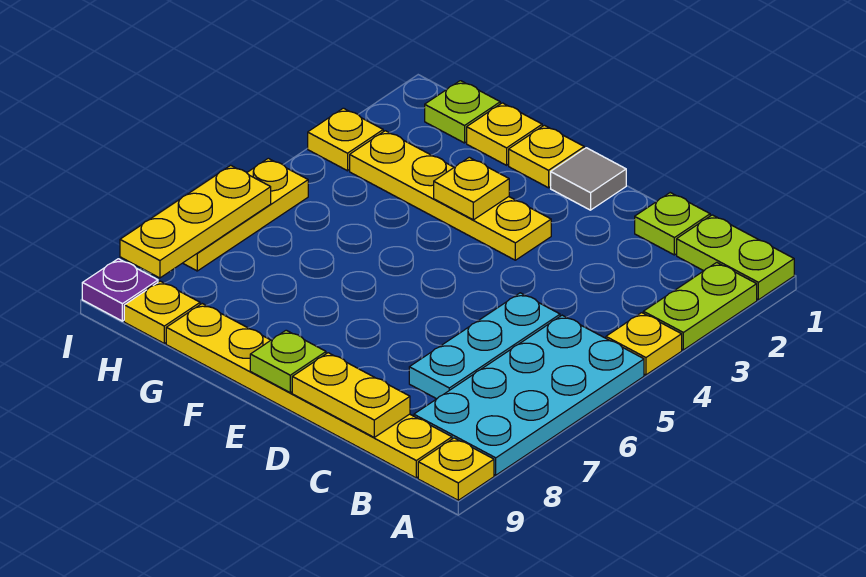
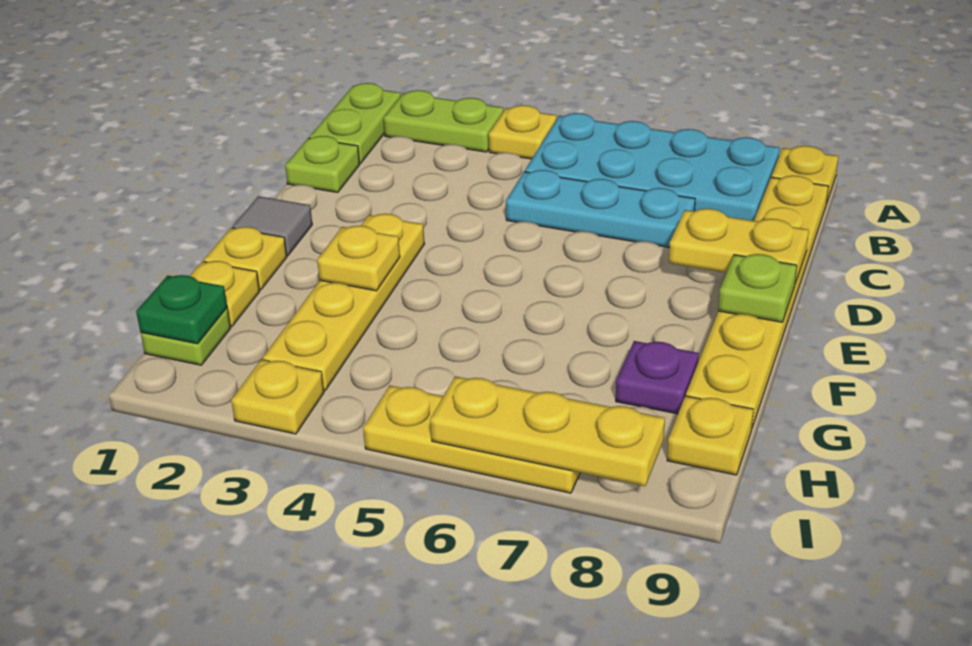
yellow 1x2 plate [292,353,410,437] -> yellow 1x2 plate turned to [669,209,809,283]
none -> green 1x1 plate [136,275,227,344]
purple 1x1 plate [82,259,158,321] -> purple 1x1 plate moved to [616,341,698,414]

